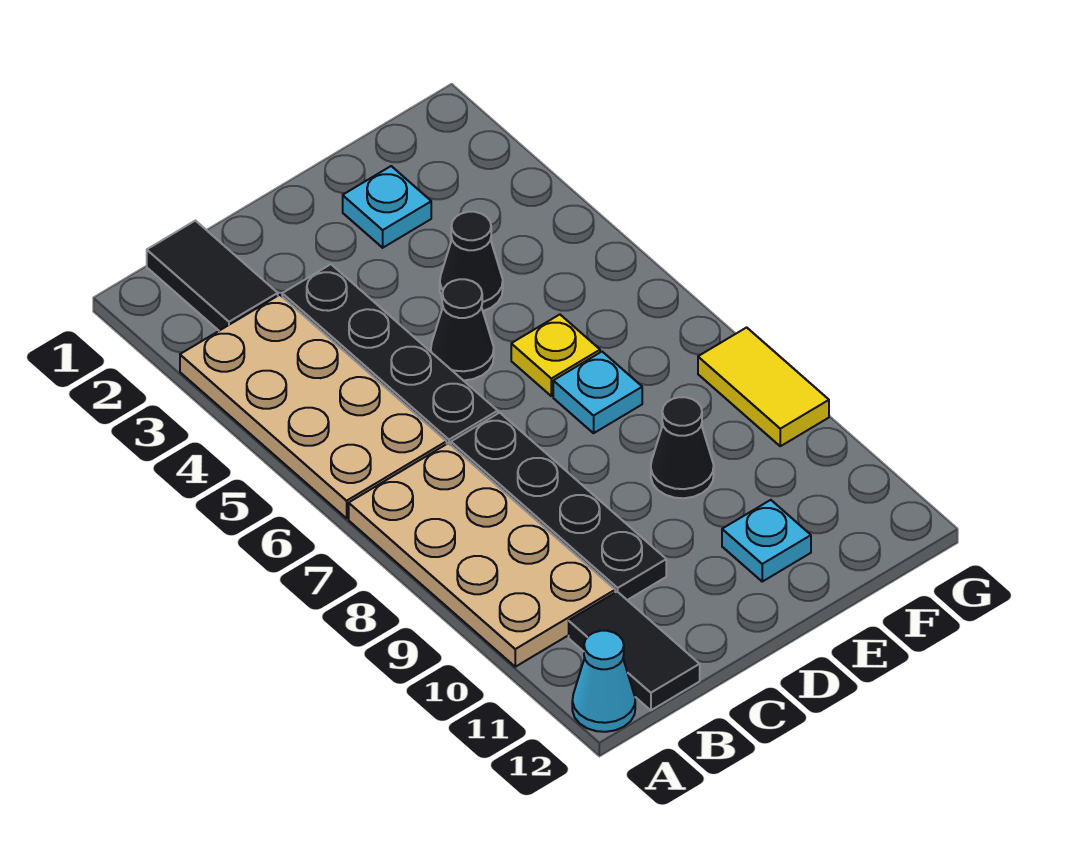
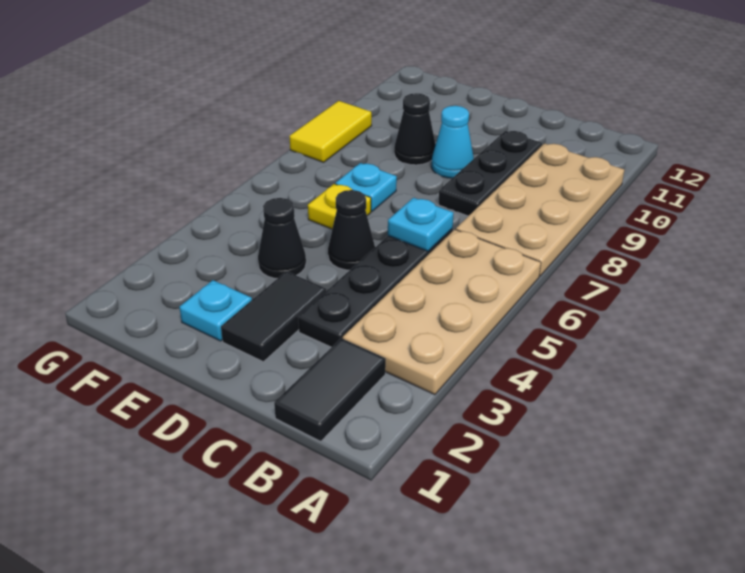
cyan 1x1 cone [572,631,635,732] -> cyan 1x1 cone moved to [431,106,474,178]
black 1x2 tile [569,592,700,710] -> black 1x2 tile moved to [221,271,326,362]
black 1x4 plate [451,413,666,600] -> black 1x3 plate [438,131,542,216]
cyan 1x1 plate [722,500,811,582] -> cyan 1x1 plate moved to [388,198,453,251]

